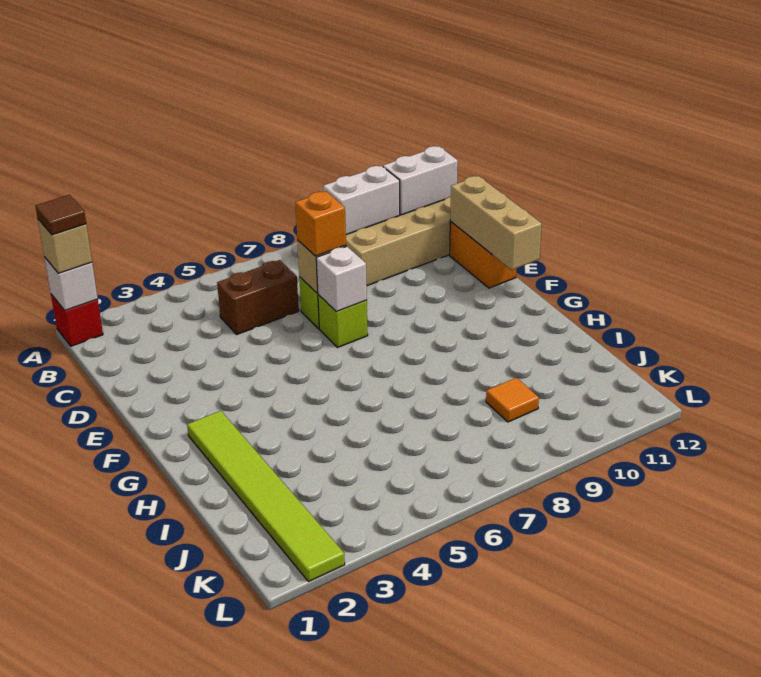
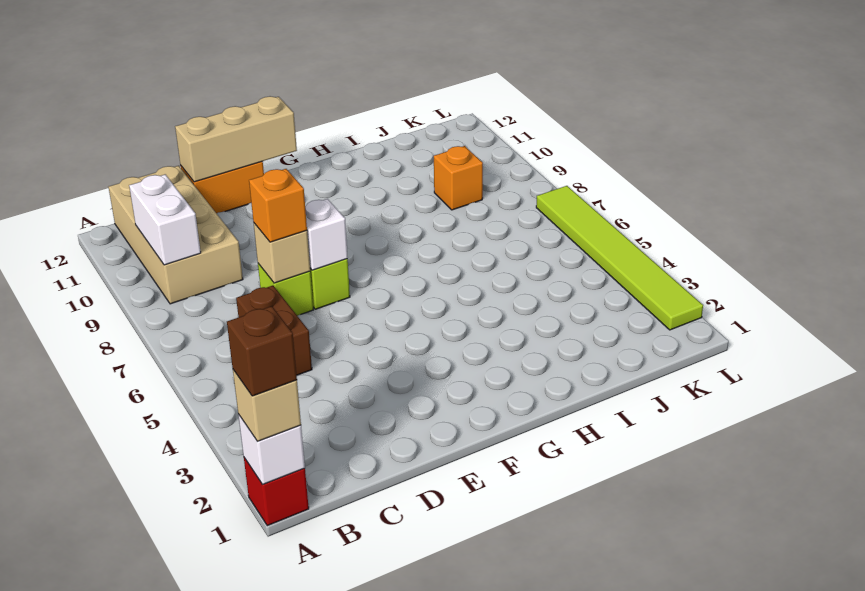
brown 1x1 tile [36,195,86,235] -> brown 1x1 brick [227,306,297,396]
white 1x2 brick [383,146,458,215] -> none
lime 1x6 tile [187,411,345,582] -> lime 1x6 tile turned to [536,186,703,330]
orange 1x1 tile [486,378,539,422] -> orange 1x1 brick [434,146,483,210]

